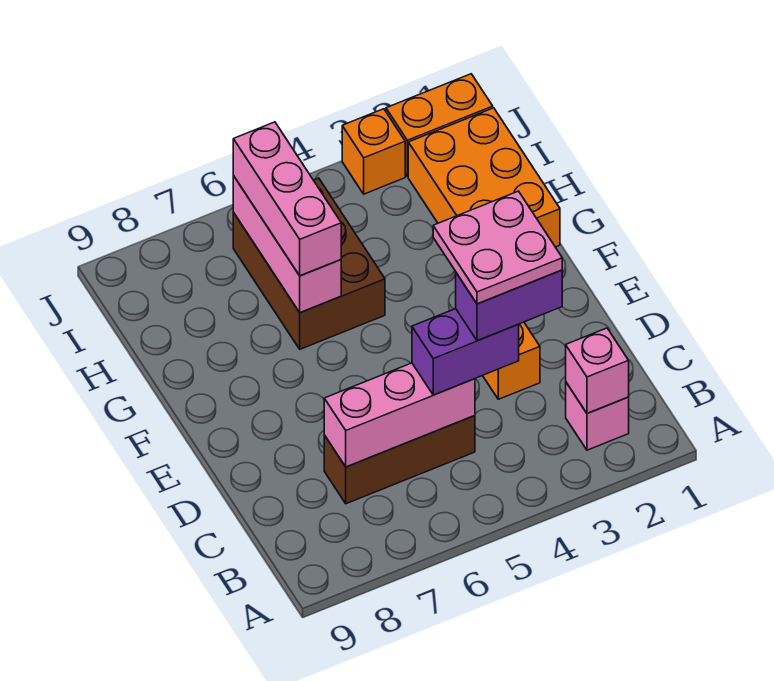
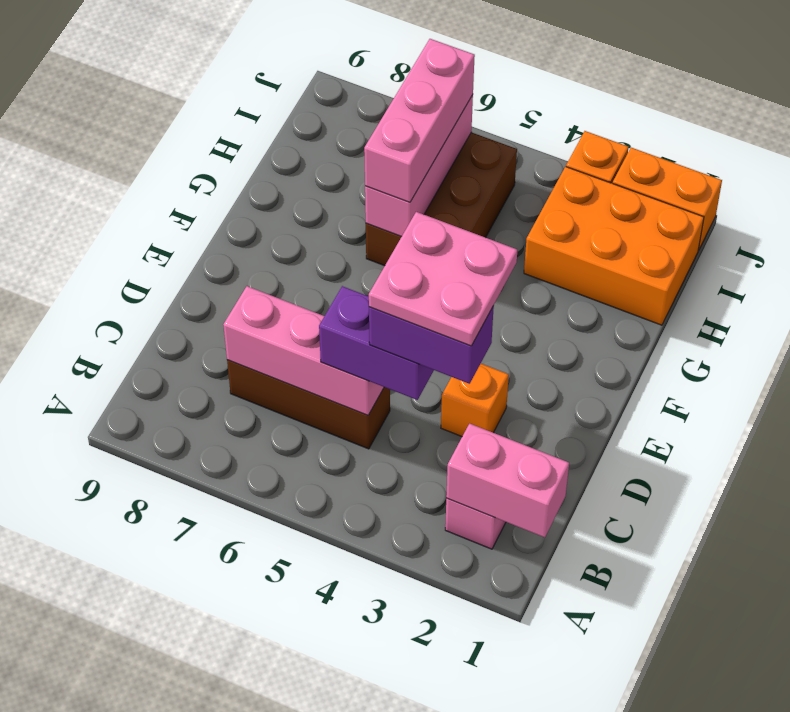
pink 1x1 brick [566,328,629,413] -> pink 1x2 brick [446,424,569,537]
orange 2x3 brick [408,108,560,247] -> orange 2x3 brick turned to [524,167,704,325]

